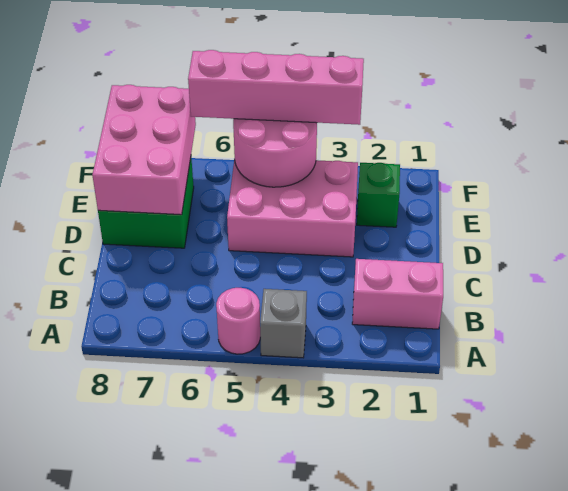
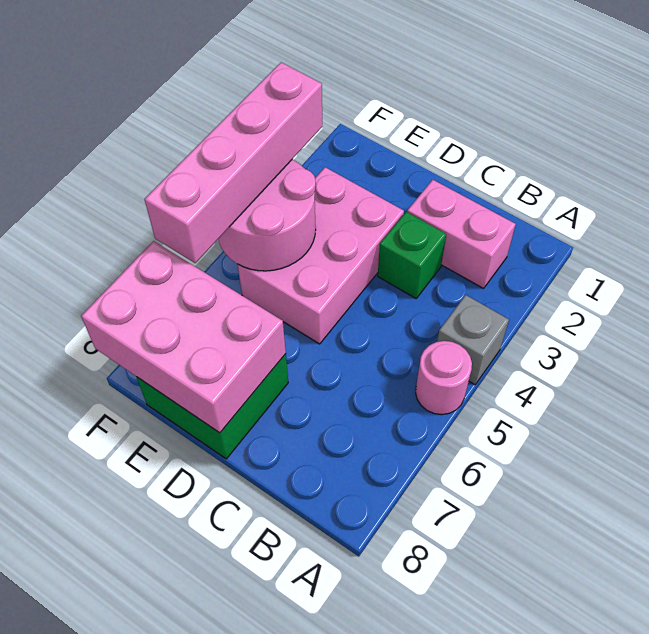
pink 1x2 brick [352,259,443,329] -> pink 1x2 brick turned to [407,180,516,289]
green 1x1 brick [357,163,400,227] -> green 1x1 brick moved to [378,212,446,298]

